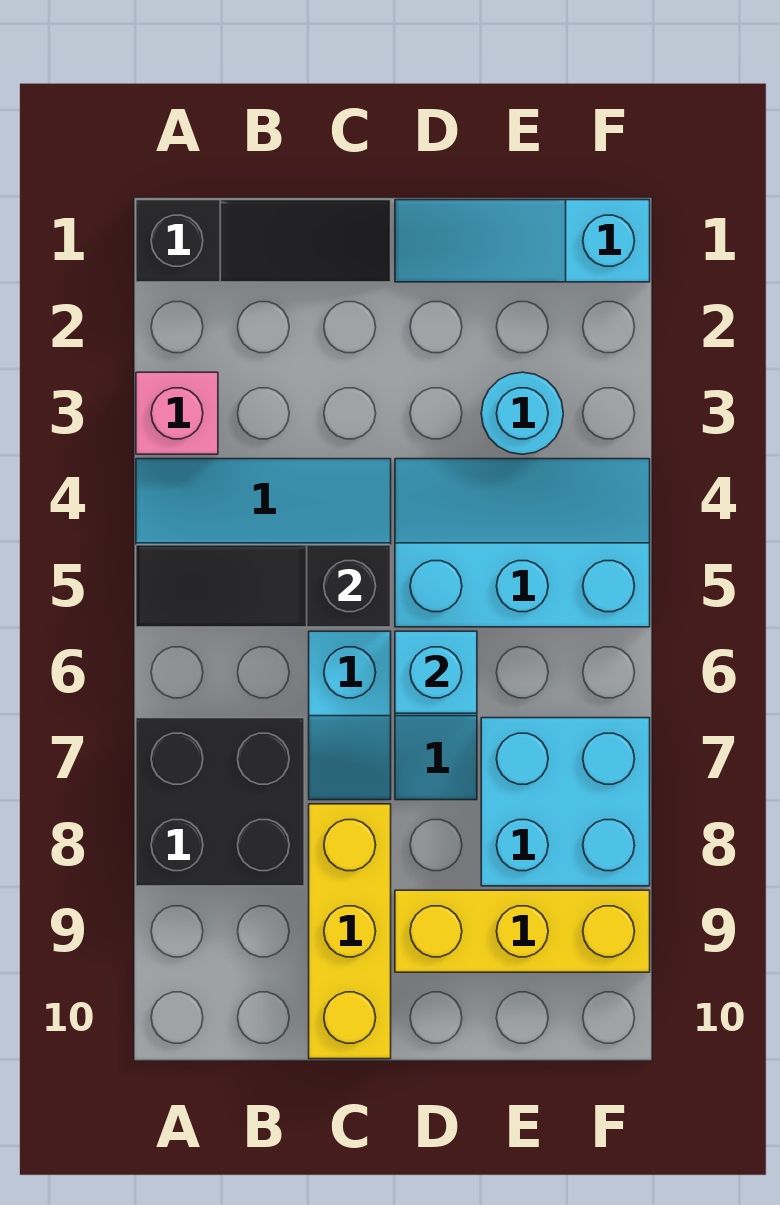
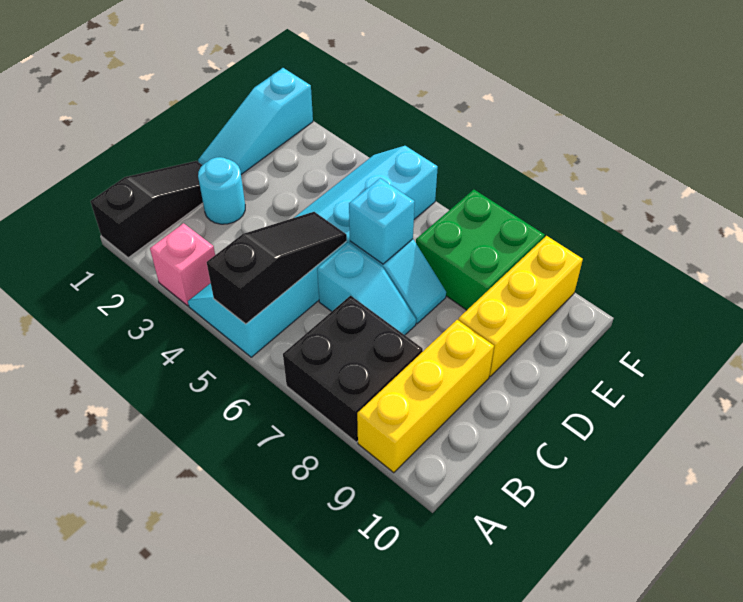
black 1x3 slope [136,545,391,627] -> black 1x3 slope turned to [207,212,347,324]
yellow 1x3 brick [309,804,391,1059] -> yellow 1x3 brick turned to [357,320,494,473]
cyan 1x1 round brick [481,372,563,454] -> cyan 1x1 round brick moved to [198,157,245,224]
cyan 2x2 brick [481,718,650,886] -> green 2x2 brick [416,190,545,310]

